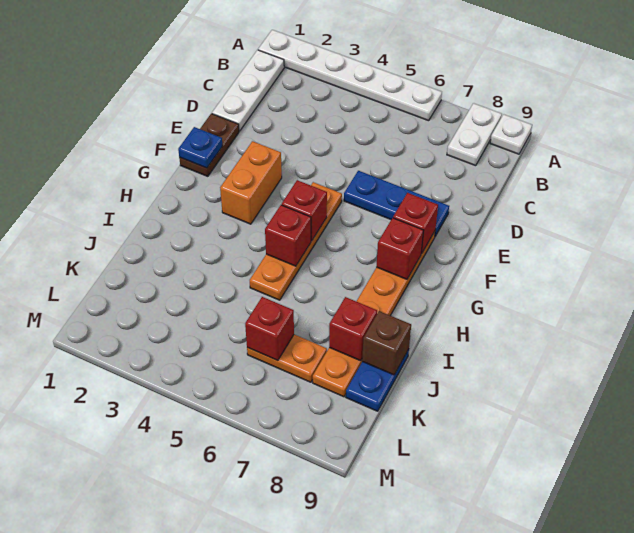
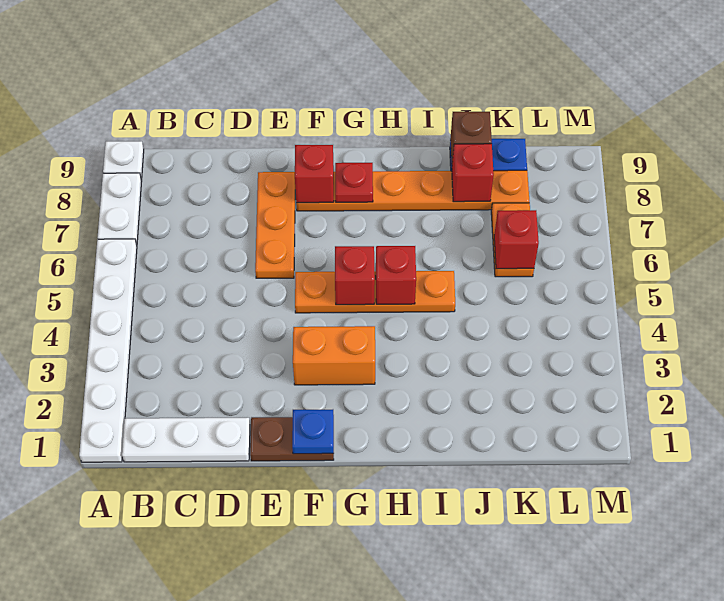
white 1x2 plate [447,103,502,166] -> white 1x2 plate turned to [98,173,142,245]
blue 1x3 plate [344,171,449,236] -> orange 1x3 plate [255,172,295,278]
red 1x1 brick [376,218,423,279] -> red 1x1 plate [335,163,373,202]

